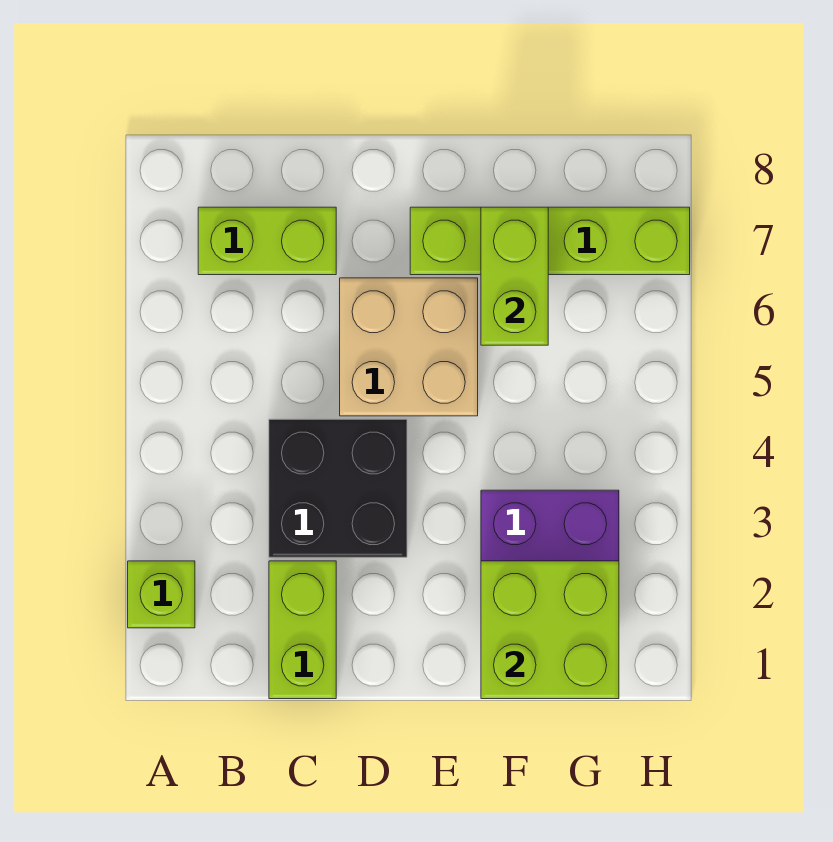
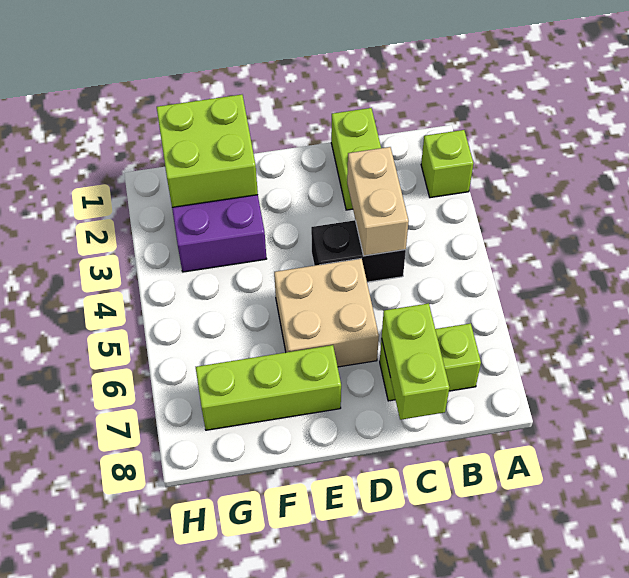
black 2x2 brick [269,419,407,557] -> black 1x2 brick [311,220,406,282]
none -> tan 1x2 brick [347,147,409,256]
lime 1x4 brick [410,207,690,275] -> lime 1x3 brick [196,345,341,430]
lime 1x2 brick [481,207,548,345] -> lime 1x2 brick moved to [382,303,449,420]

